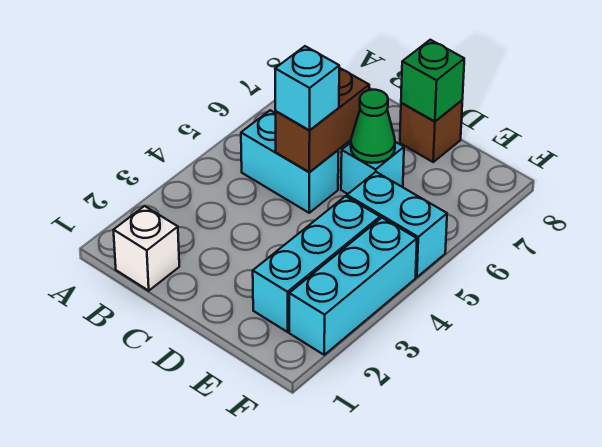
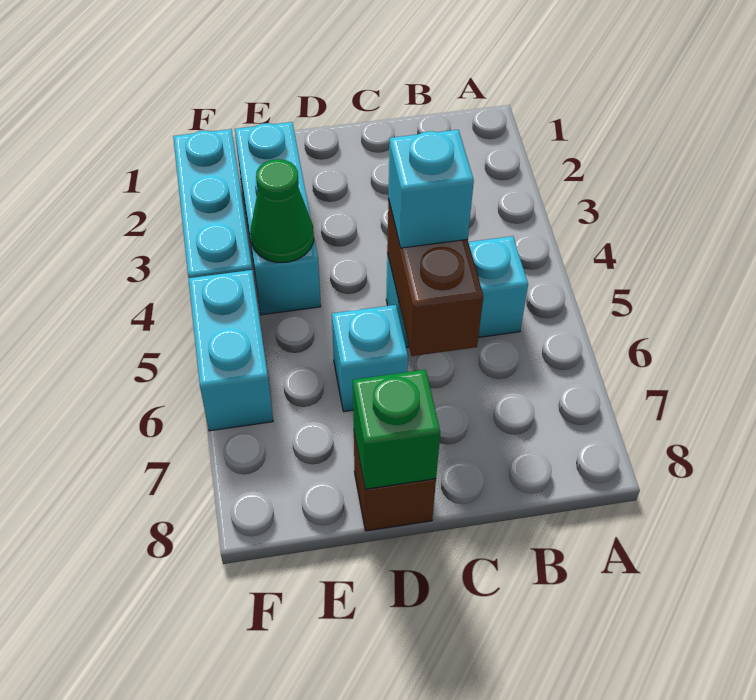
white 1x1 brick [114,206,179,291] -> none
green 1x1 cone [351,90,395,163] -> green 1x1 cone moved to [250,159,314,262]
cyan 1x2 brick [347,172,447,277] -> cyan 1x2 brick turned to [188,270,273,431]

